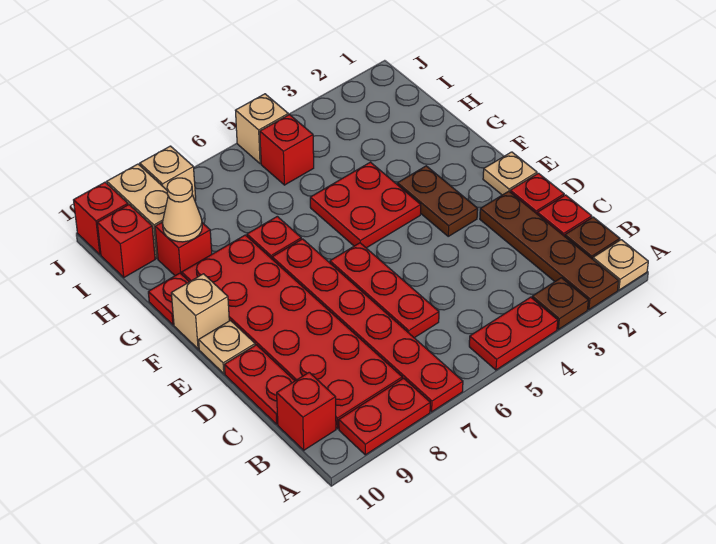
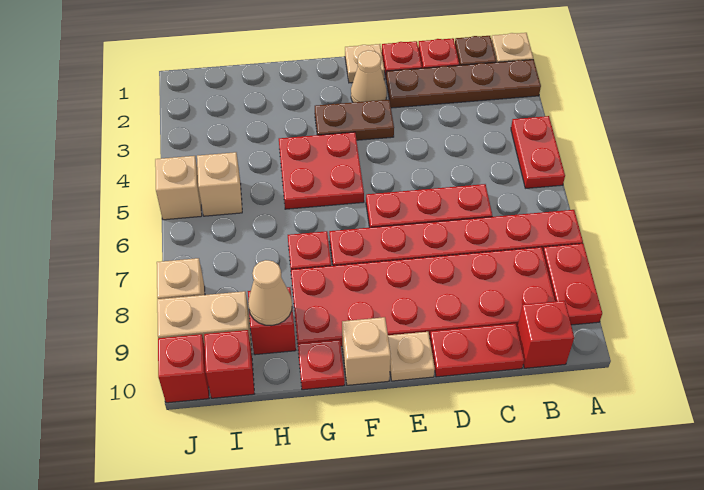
brown 1x1 plate [532,278,588,329] -> none
none -> tan 1x1 cone [351,50,387,102]
red 1x1 brick [260,115,314,185] -> tan 1x1 brick [197,152,242,216]

